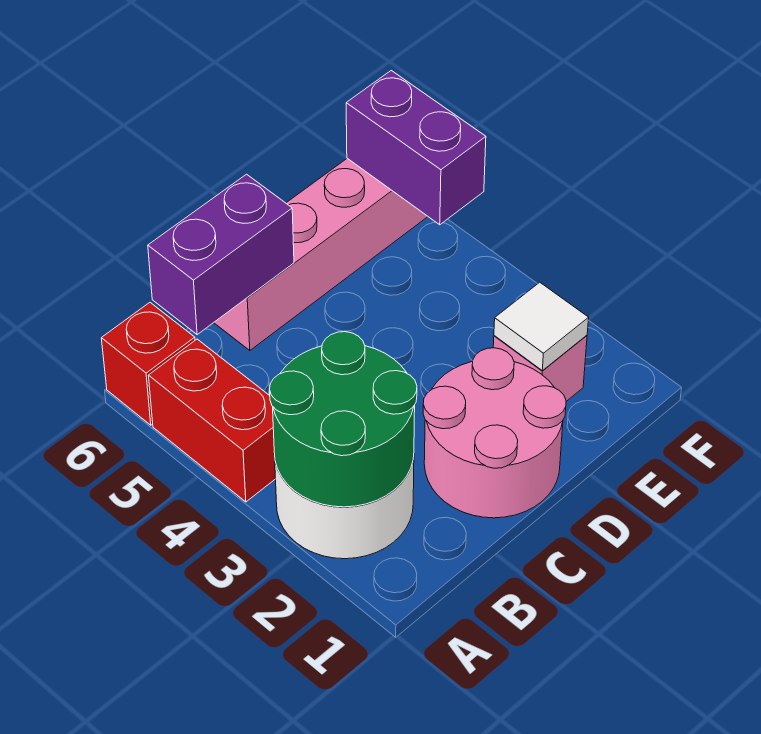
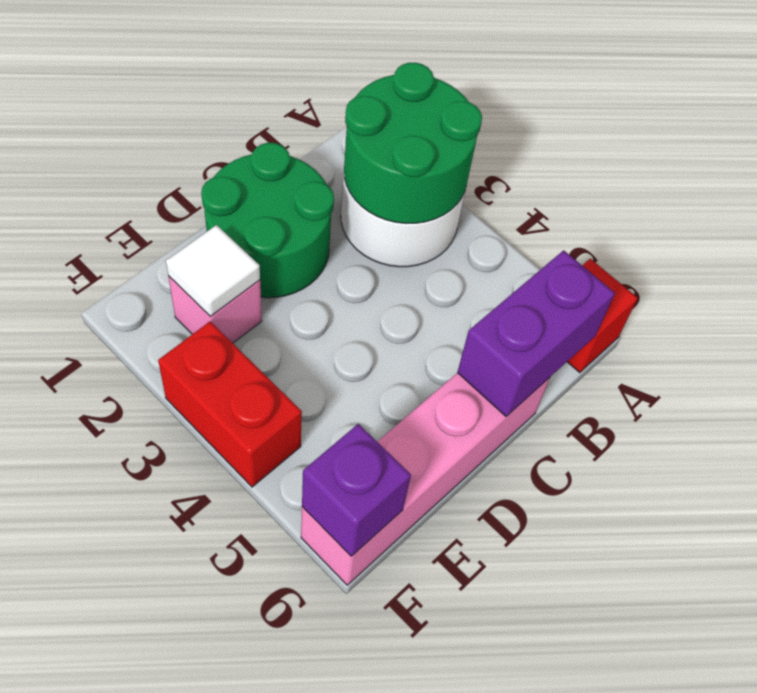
red 1x2 brick [148,339,275,502] -> red 1x2 brick moved to [158,322,302,487]
pink 2x2 round brick [423,348,566,518] -> green 2x2 round brick [201,143,334,298]
purple 1x2 brick [346,71,486,225] -> purple 1x1 brick [302,424,411,556]

